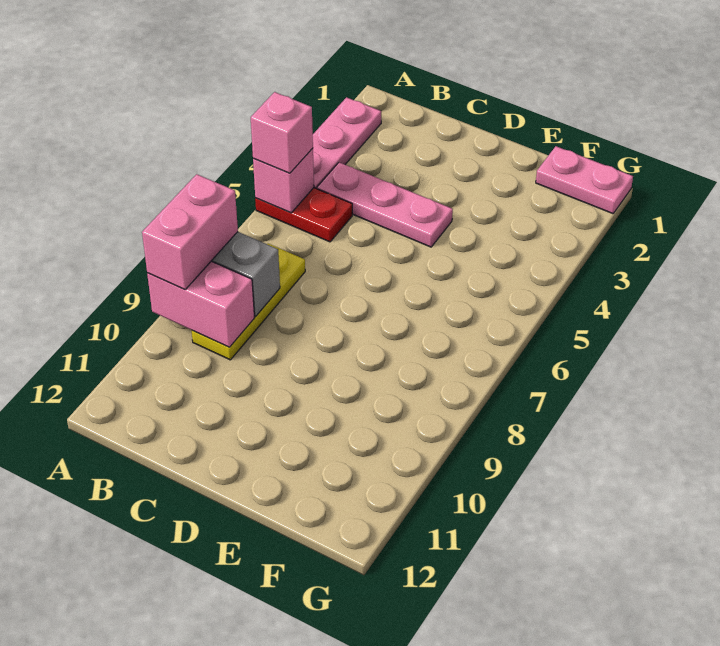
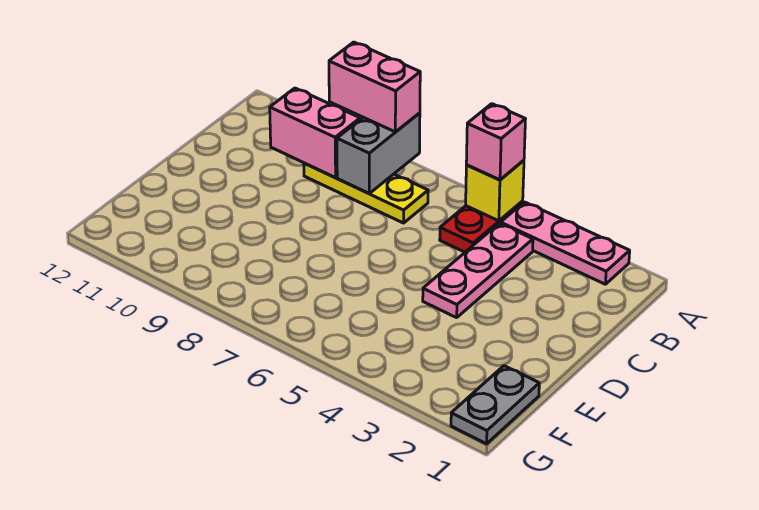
pink 1x1 brick [253,148,314,213] -> yellow 1x1 brick [466,160,524,221]
pink 1x2 brick [147,261,255,347] -> pink 1x2 brick turned to [270,88,360,178]
pink 1x2 plate [536,146,633,214] -> grey 1x2 plate [451,366,539,444]

